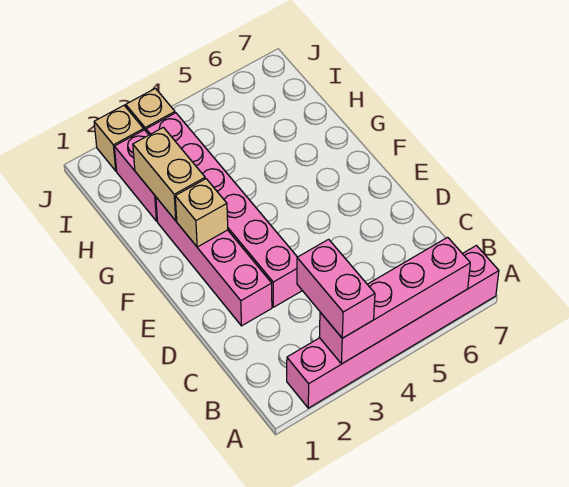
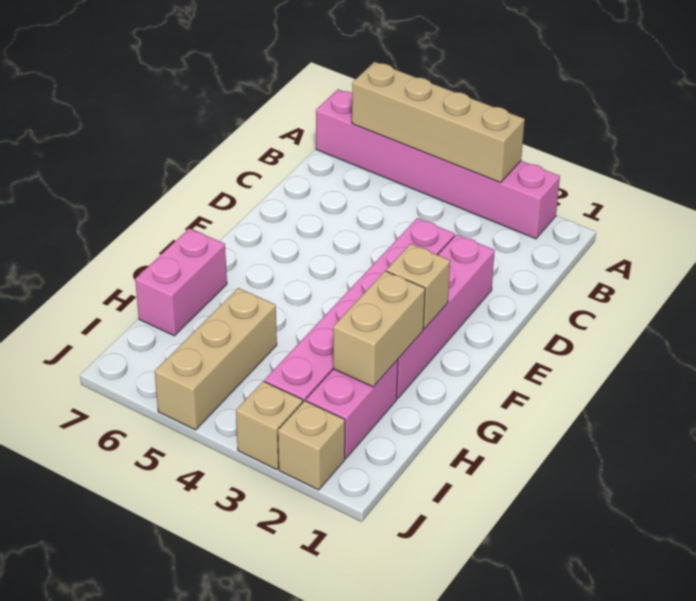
pink 1x4 brick [319,237,470,364] -> tan 1x4 brick [352,62,525,182]
pink 1x2 brick [297,239,375,338] -> pink 1x2 brick moved to [135,228,227,336]
none -> tan 1x3 brick [155,288,277,430]

